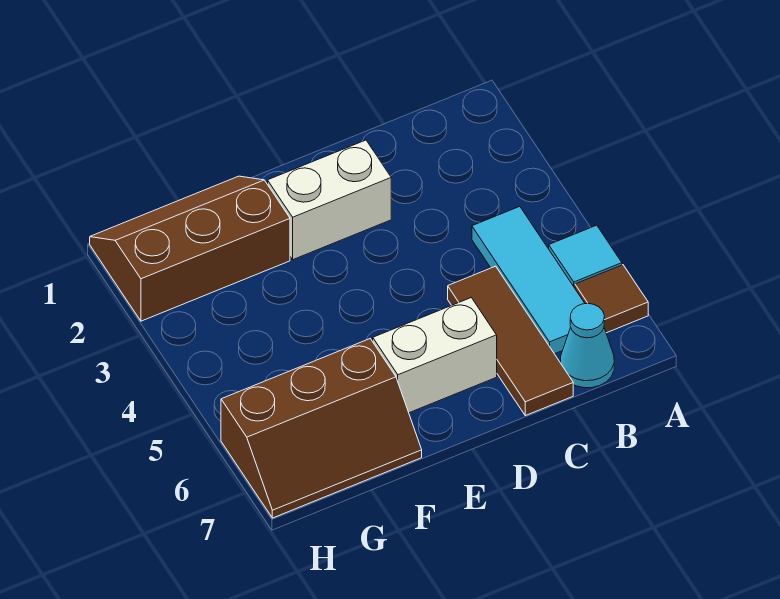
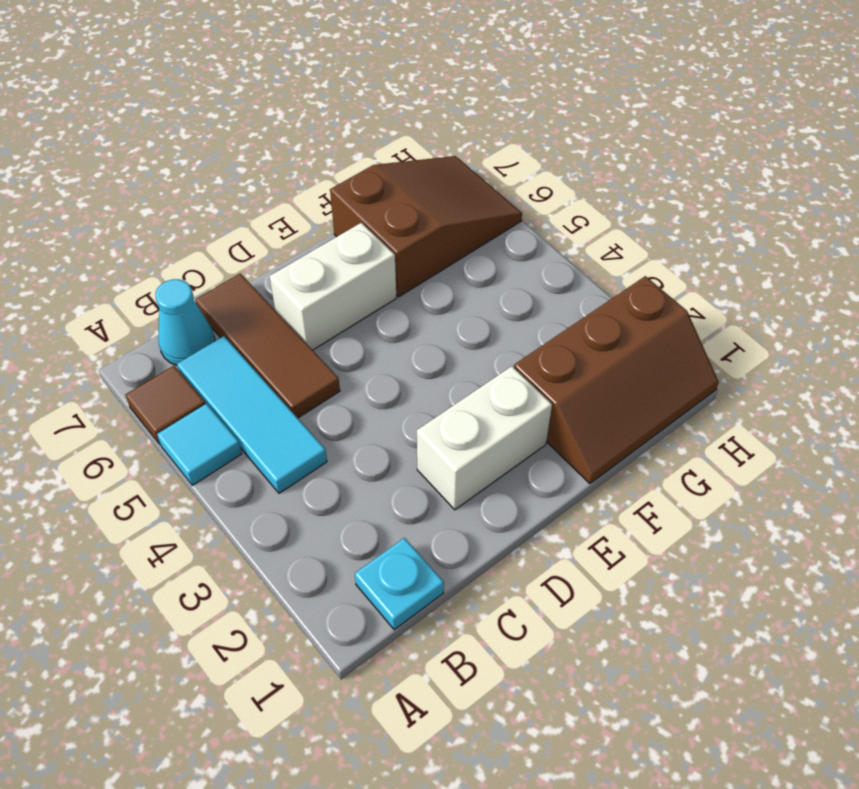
none -> cyan 1x1 plate [355,538,444,630]
brown 2x3 slope [221,339,422,518] -> brown 2x3 slope turned to [330,156,522,297]

